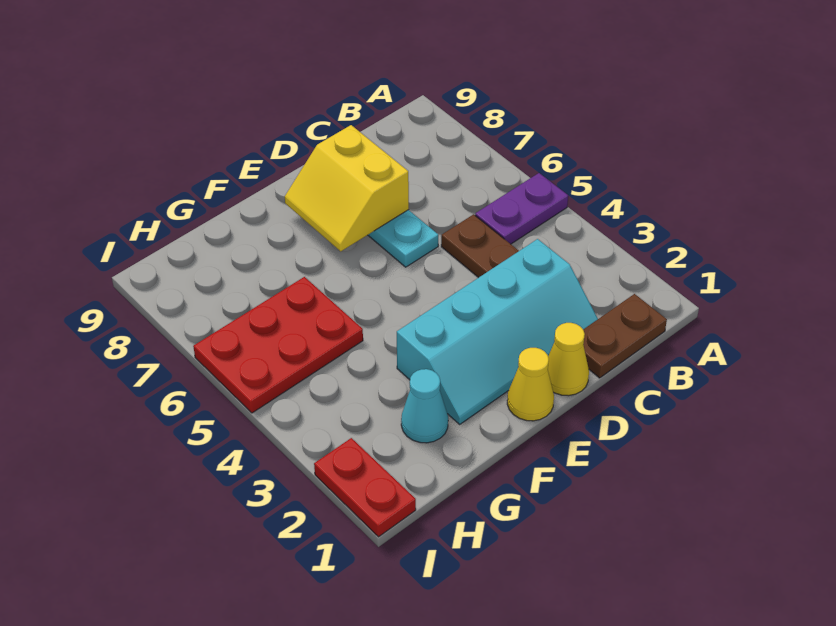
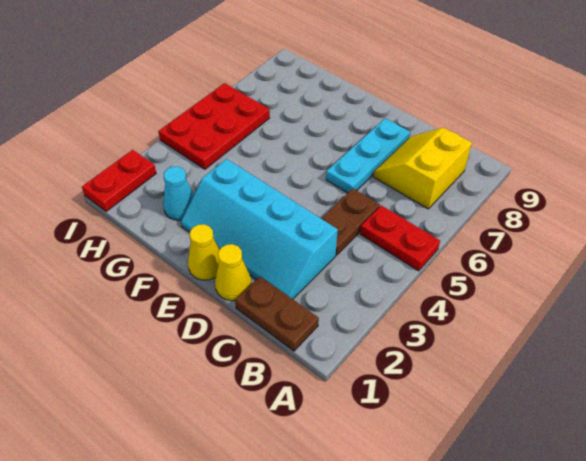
purple 1x2 plate [475,173,568,244] -> red 1x2 plate [360,205,440,271]
yellow 2x2 slope [285,125,409,251] -> yellow 2x2 slope moved to [373,128,472,209]
red 2x3 plate [193,277,363,413] -> red 2x3 plate turned to [158,83,270,169]

